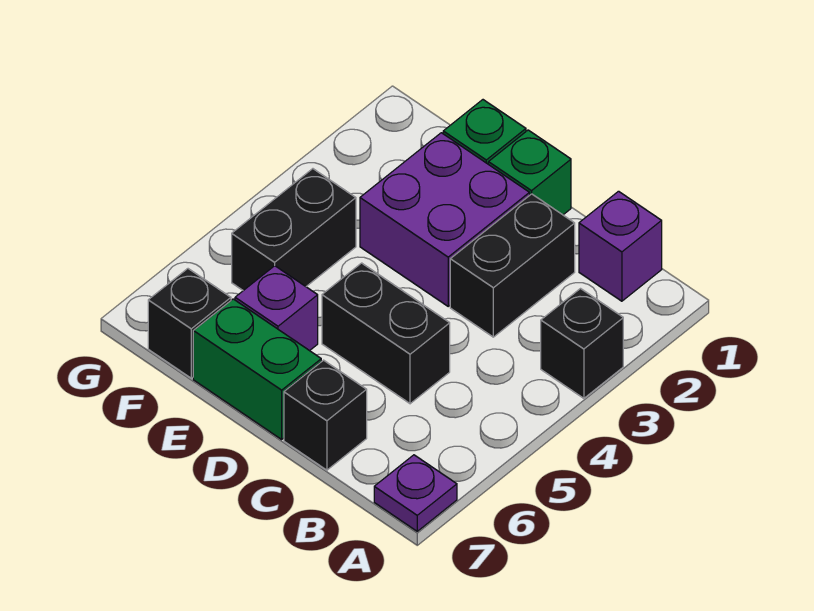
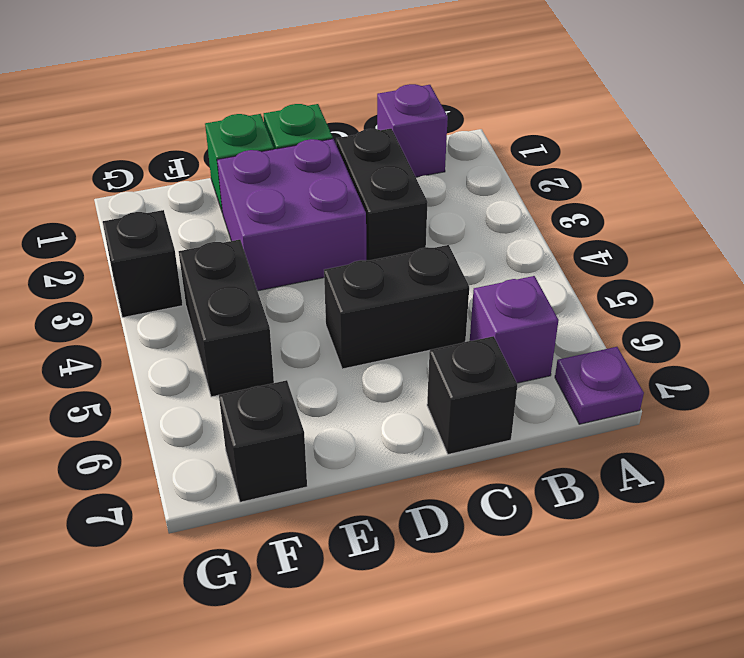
black 1x1 brick [541,289,623,398] -> black 1x1 brick moved to [103,210,183,317]
green 1x2 brick [193,299,321,439] -> none
purple 1x1 brick [235,266,318,351] -> purple 1x1 brick moved to [470,276,559,383]

